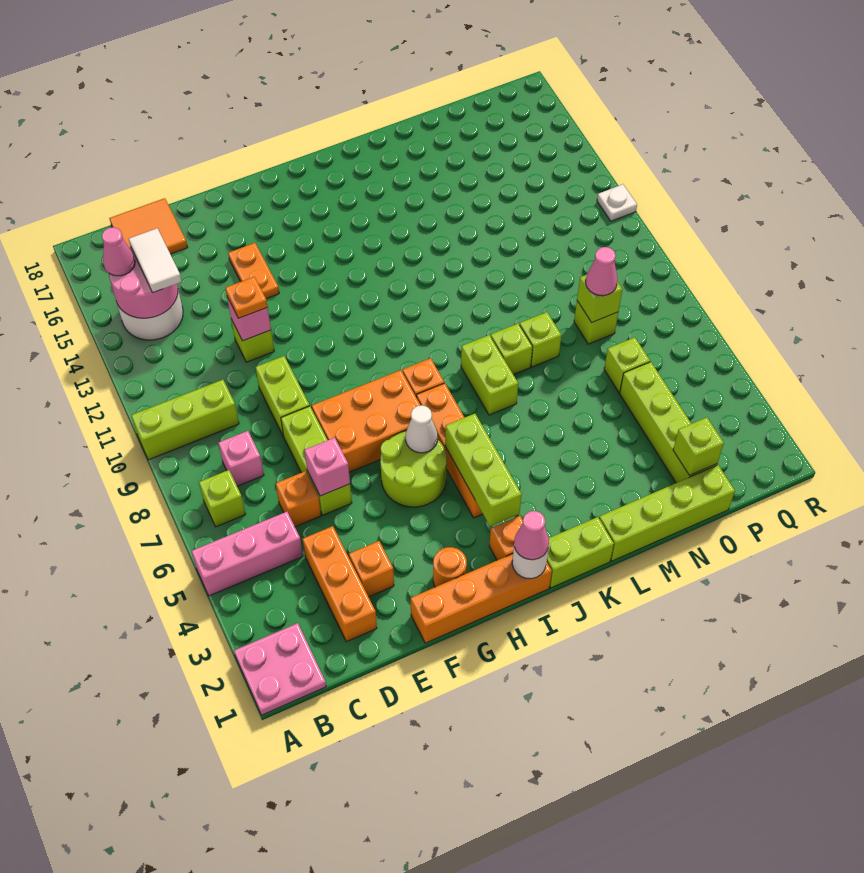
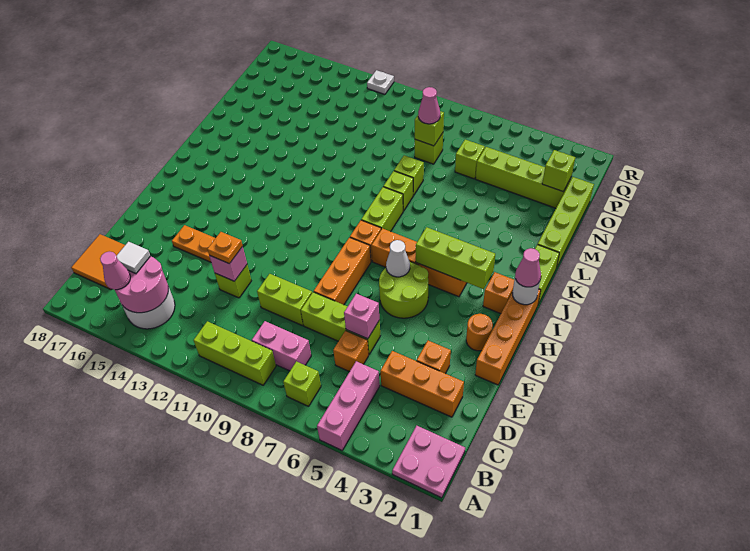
lime 1x3 brick [131,380,239,460] -> lime 1x3 brick turned to [194,321,276,385]
pink 1x1 brick [219,431,264,486] -> pink 1x2 brick [252,321,311,371]
white 1x2 tile [129,228,182,293] -> white 1x1 tile [117,242,150,274]
orange 2x3 brick [312,370,421,472] -> orange 1x3 brick [314,237,371,305]
lime 1x2 brick [461,335,518,415] -> lime 1x2 brick turned to [361,187,403,232]

